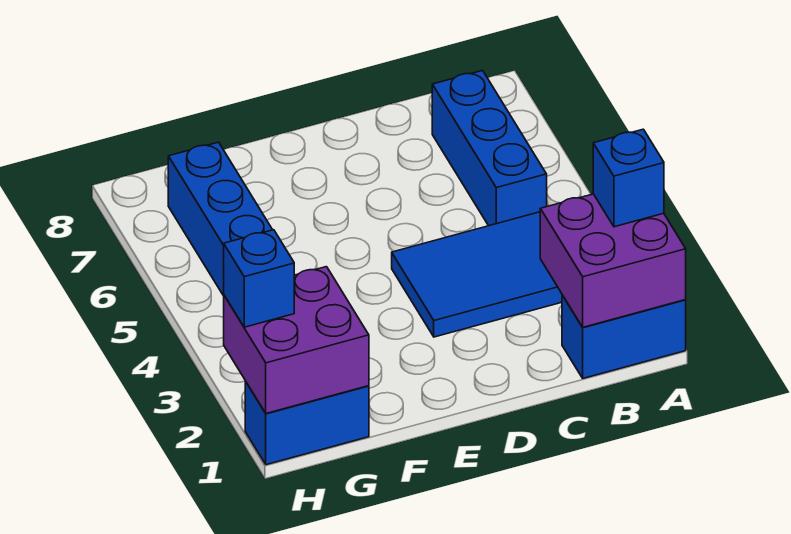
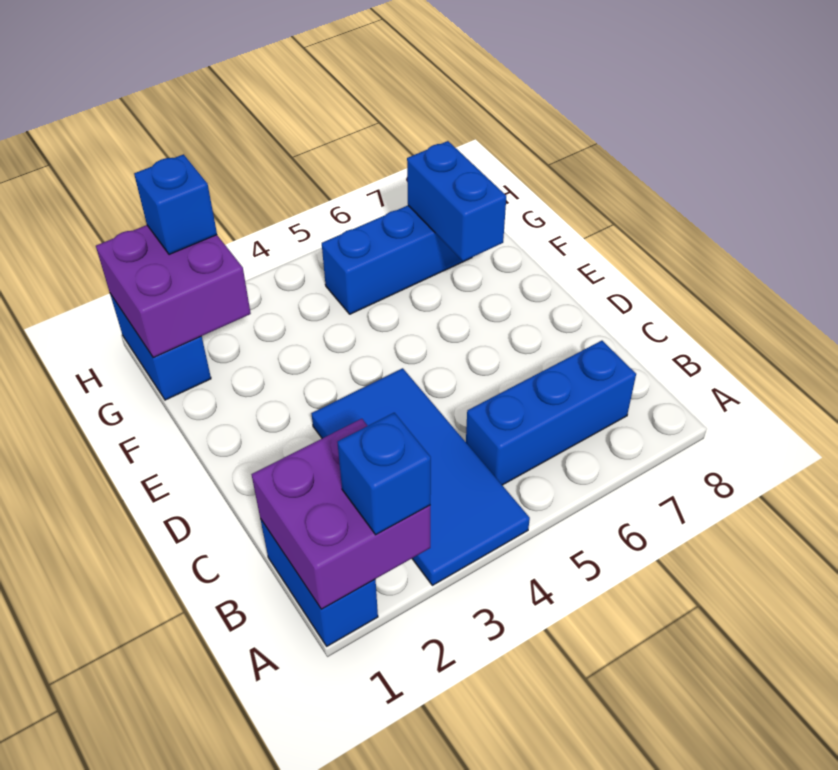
none -> blue 1x2 brick [407,141,506,261]

